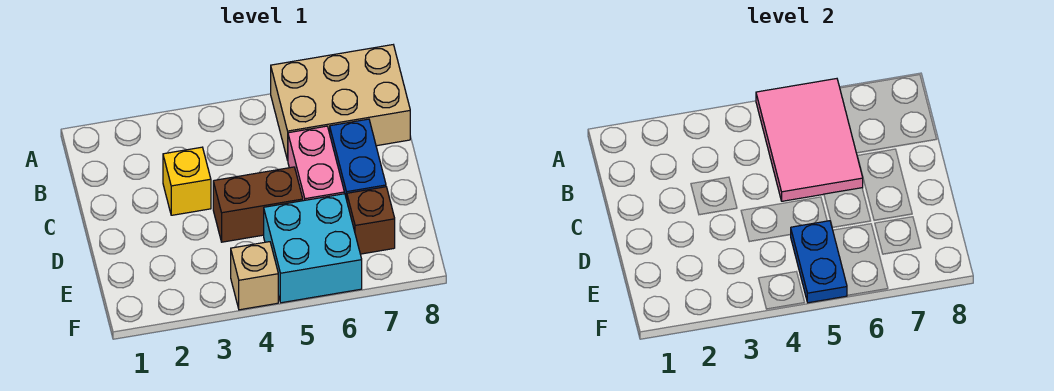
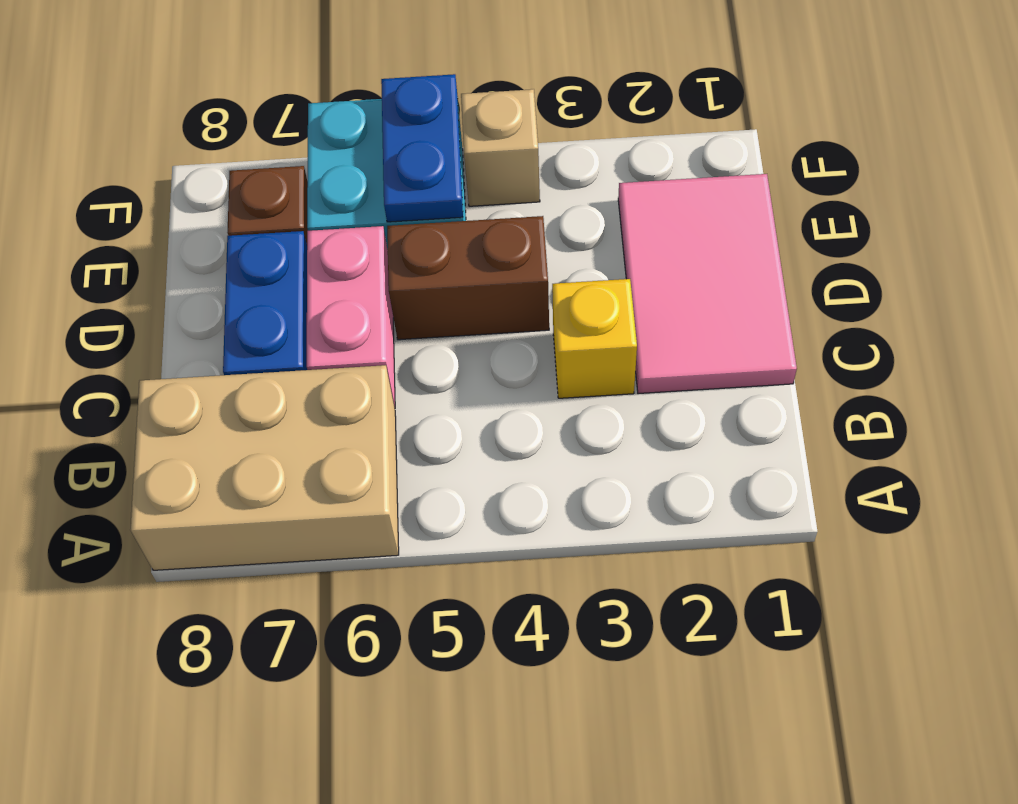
pink 2x3 tile [756,79,863,201] -> pink 2x3 tile moved to [618,174,797,394]

